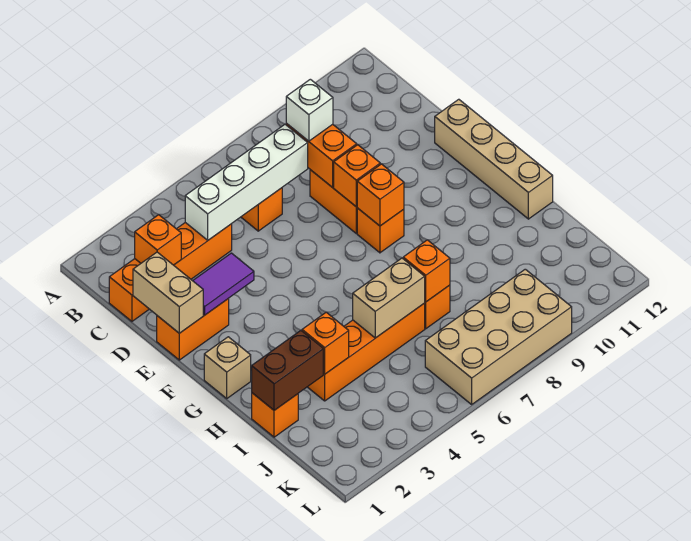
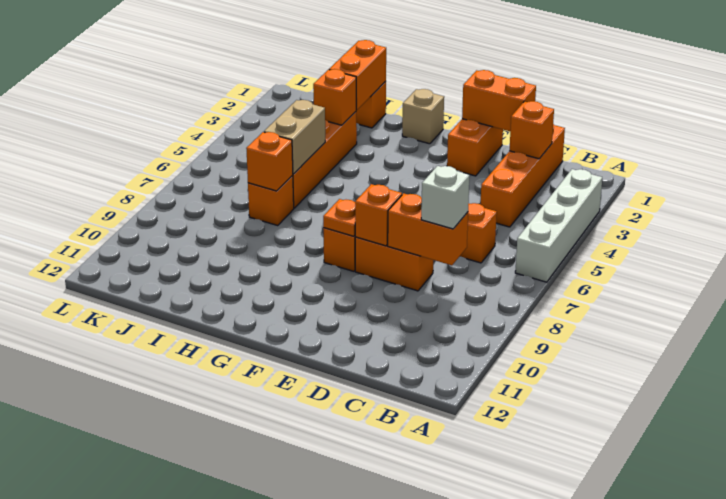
white 1x4 brick [185,125,308,240] -> white 1x4 brick moved to [515,169,602,282]
tan 1x2 brick [133,252,203,333] -> orange 1x2 brick [462,70,536,131]
purple 1x2 tile [193,253,254,315] -> none
tan 1x4 brick [435,99,553,219] -> none
orange 1x1 brick [357,164,404,226] -> orange 1x1 plate [323,199,355,236]
brown 1x2 brick [252,331,323,410] -> orange 1x2 brick [329,40,386,110]
tan 2x4 brick [425,269,572,404] -> none

